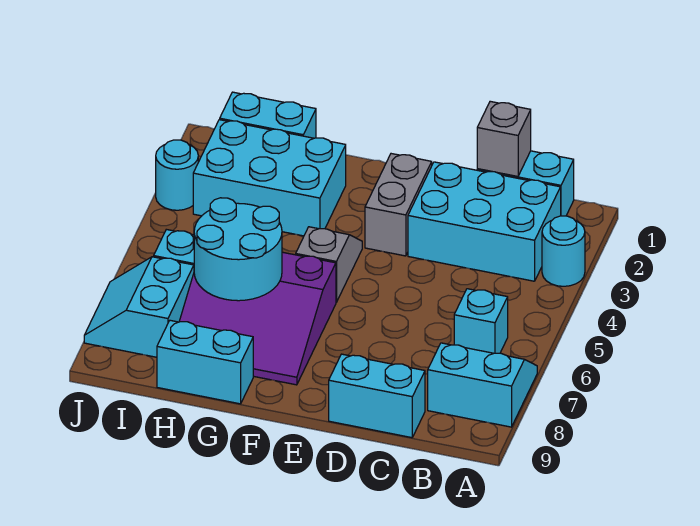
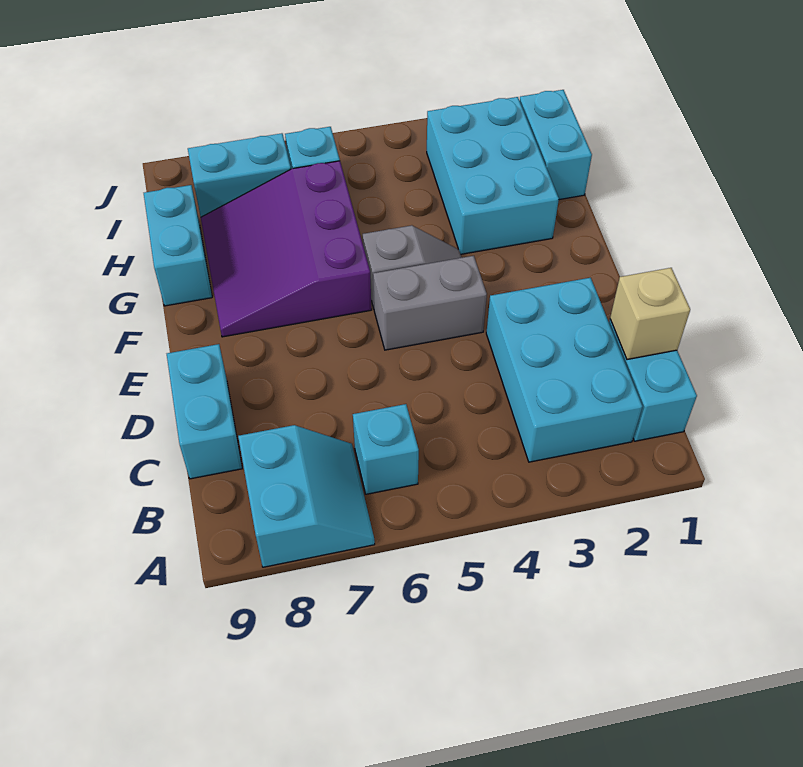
cyan 1x1 round brick [542,216,585,286] -> none
grey 1x1 brick [477,101,531,176] -> tan 1x1 brick [610,268,690,360]
grey 1x2 brick [365,154,432,256] -> grey 1x2 brick moved to [373,256,487,350]
cyan 2x2 round brick [194,198,282,301] -> none
cyan 1x1 round brick [156,140,198,210] -> none

